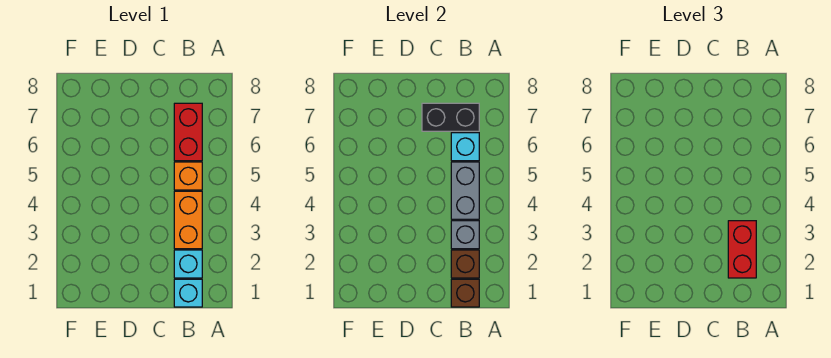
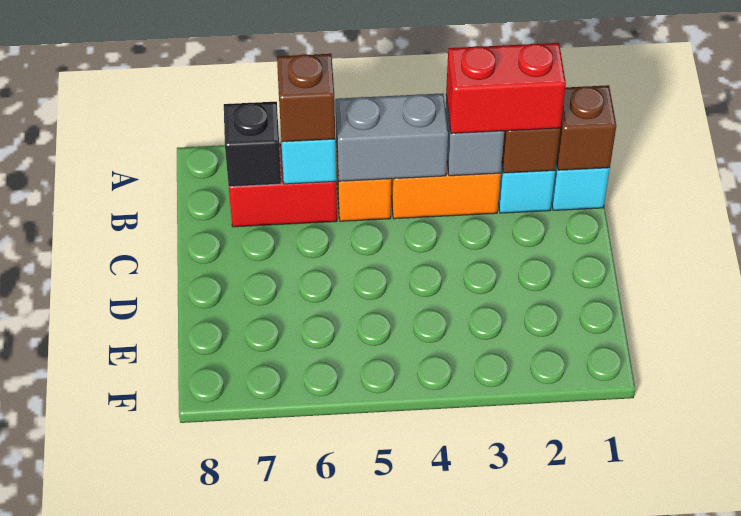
none -> brown 1x1 brick [277,54,335,142]
black 1x2 brick [422,103,479,131] -> black 1x1 brick [224,102,281,187]

